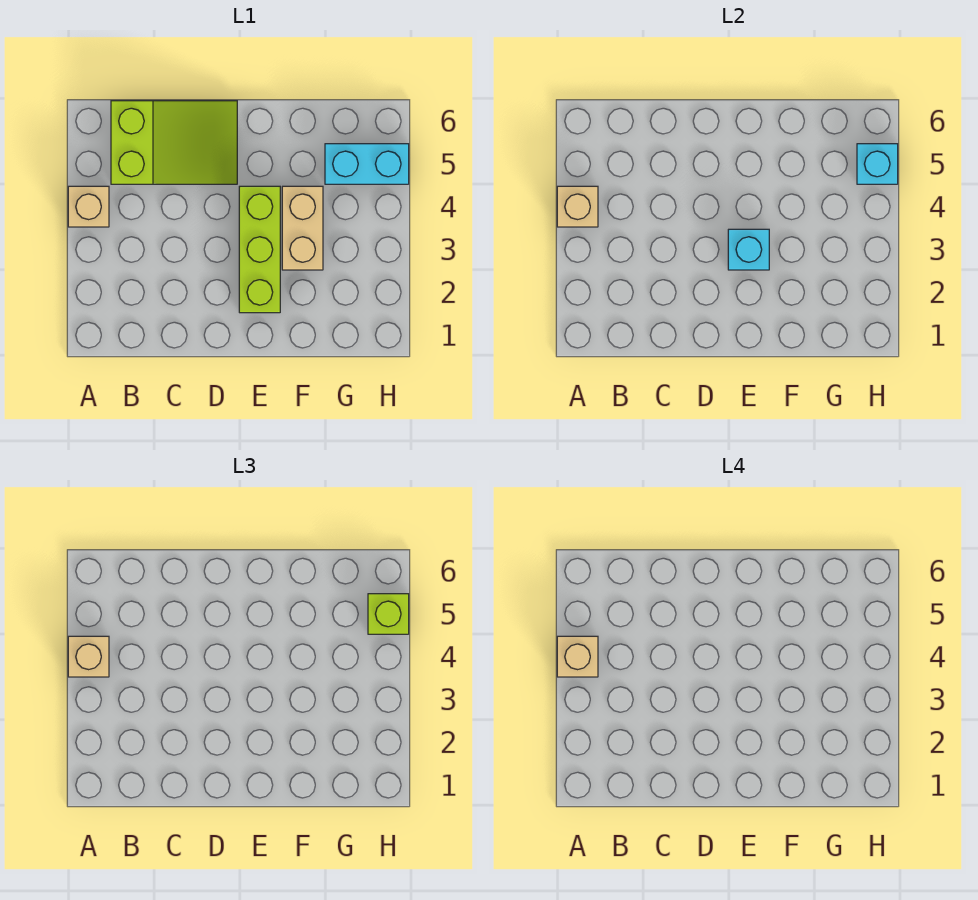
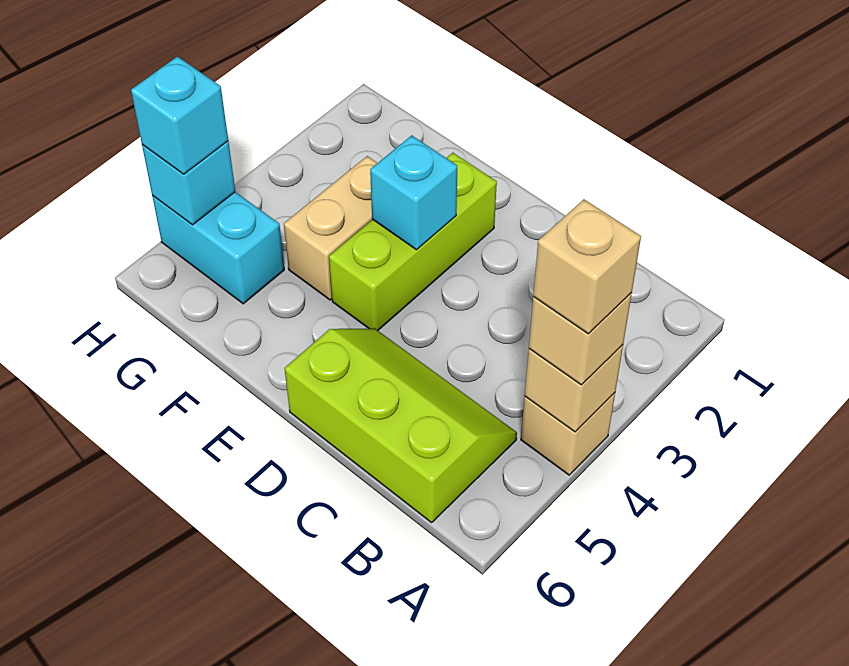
lime 2x3 slope [111,101,237,184] -> lime 2x3 slope turned to [284,328,517,523]
lime 1x1 brick [368,594,409,634] -> cyan 1x1 brick [131,57,228,174]

